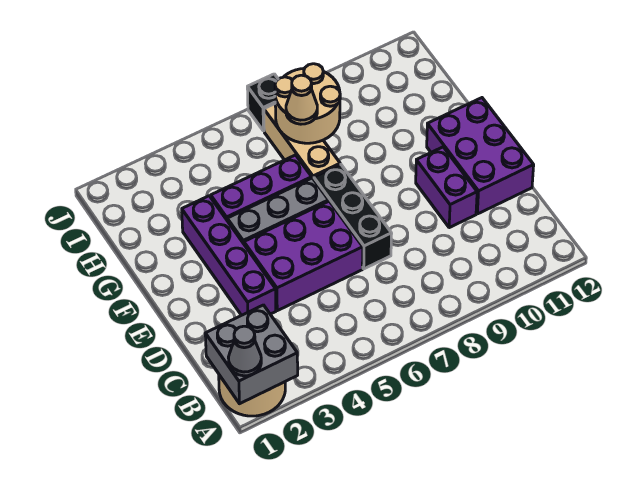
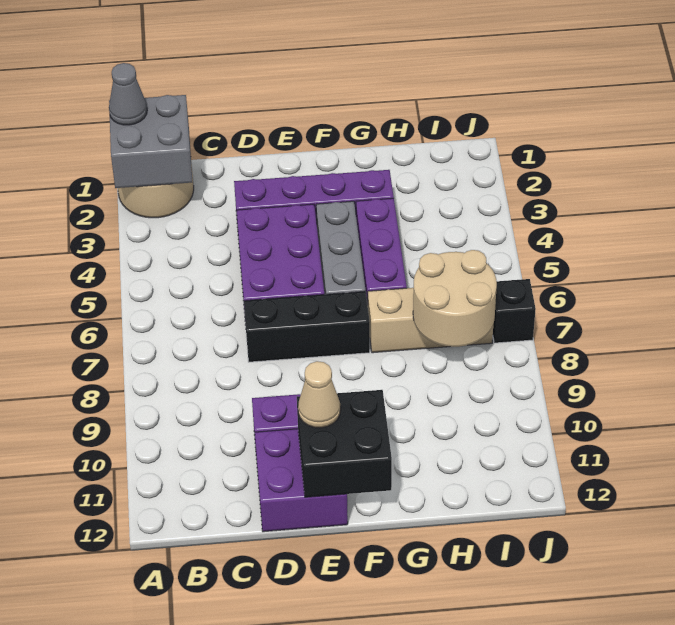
purple 2x3 brick [427,98,534,214] -> purple 2x2 brick [255,429,348,532]
none -> black 2x2 brick [297,390,392,497]
tan 1x1 cone [286,75,317,124] -> tan 1x1 cone moved to [298,361,341,428]

